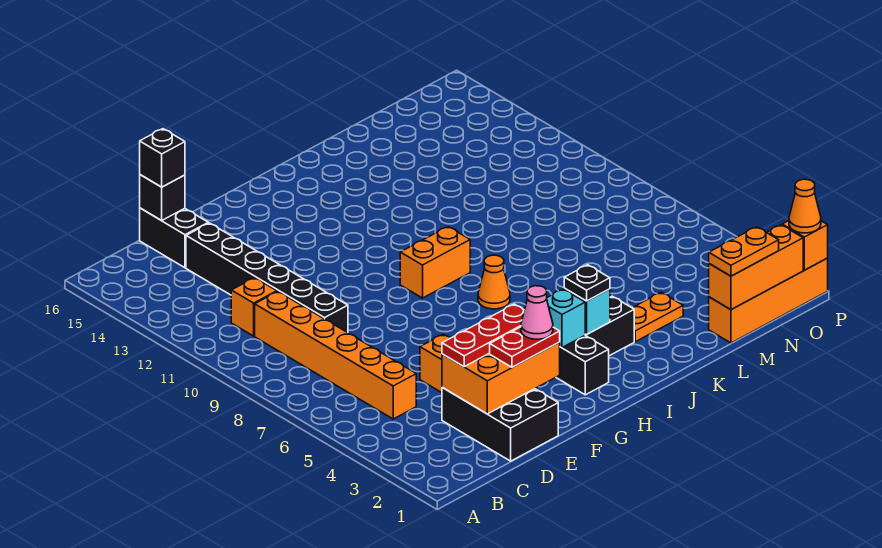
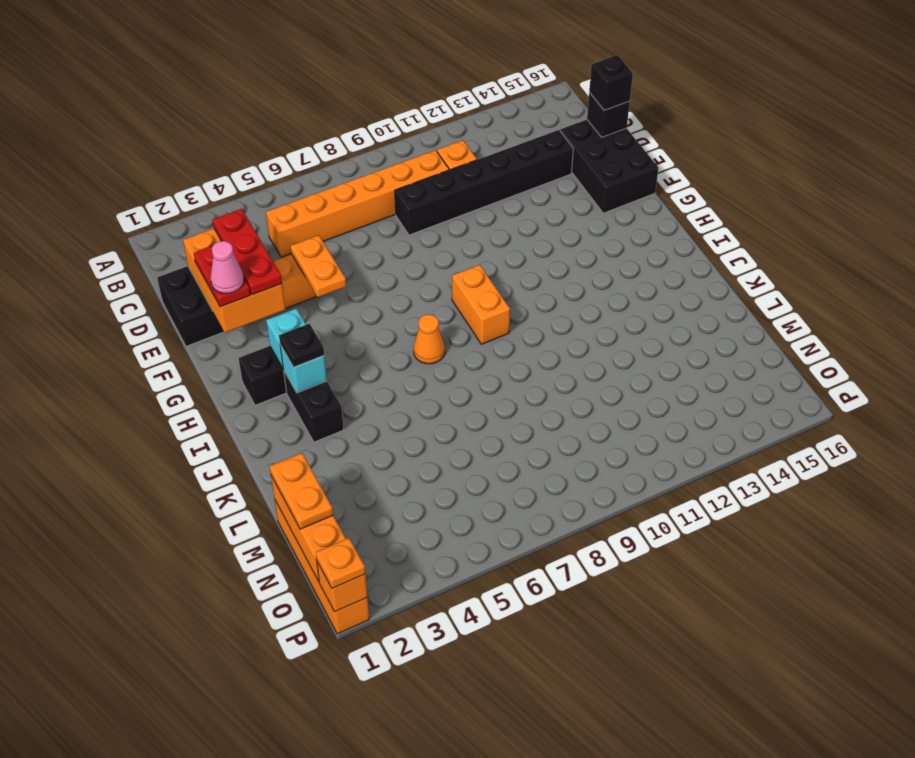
black 1x2 brick [140,208,208,268] -> black 2x3 brick [560,120,658,213]
orange 1x2 plate [632,292,683,342] -> orange 1x2 plate moved to [291,235,346,297]
orange 1x1 cone [789,179,821,233] -> orange 1x1 plate [316,538,365,588]

